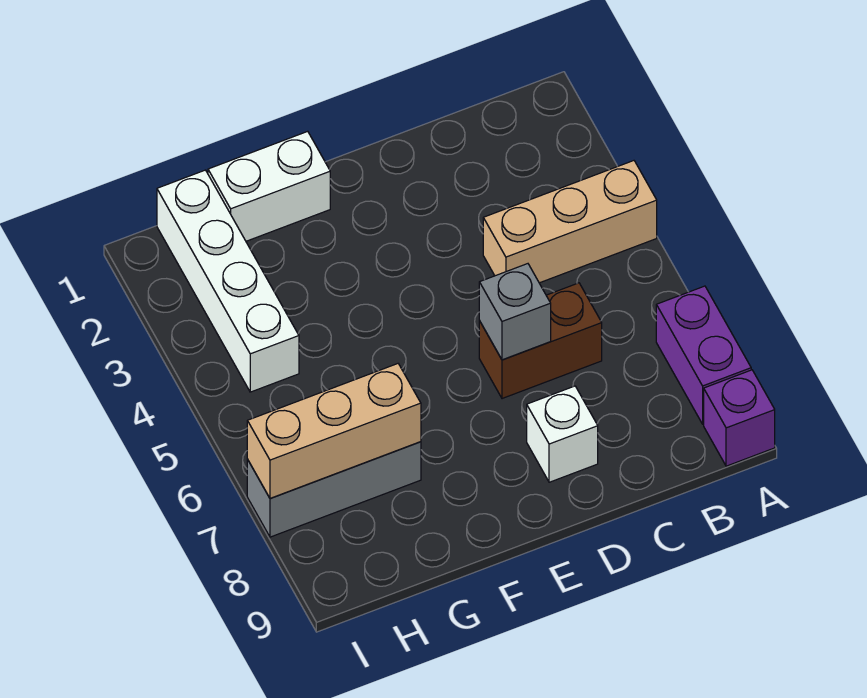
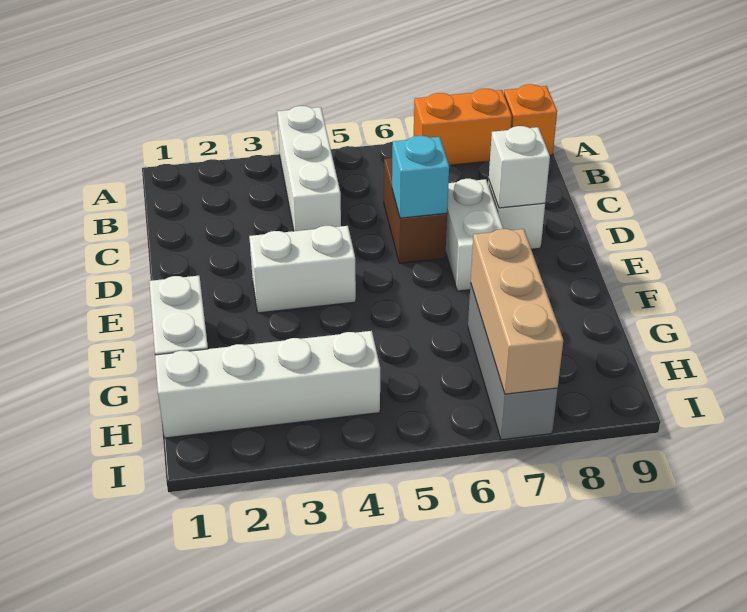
tan 1x3 brick [483,161,657,283] -> white 1x3 brick [277,106,341,231]
purple 1x2 brick [656,286,751,424] -> orange 1x2 brick [414,89,512,165]
purple 1x1 brick [704,370,775,466] -> orange 1x1 brick [504,84,557,155]
grey 1x1 brick [479,264,551,360] -> cyan 1x1 brick [392,136,449,218]
none -> white 1x2 brick [446,179,503,291]
none -> white 1x1 brick [489,126,550,208]
none -> white 1x2 brick [249,226,356,313]

